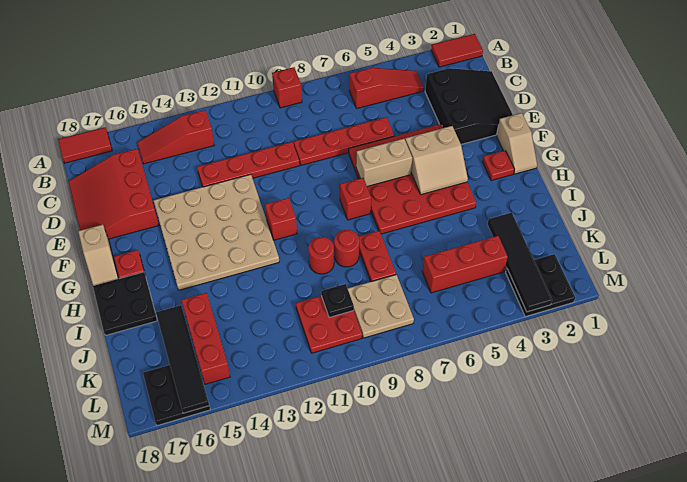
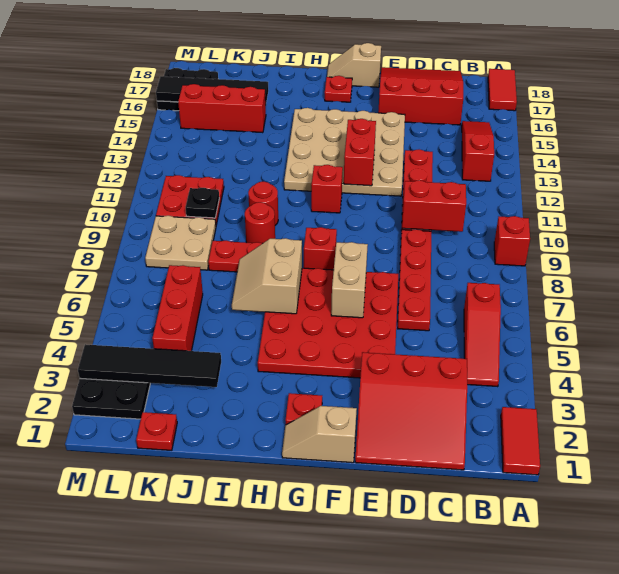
black 3x3 slope [425,68,513,144] -> red 3x3 slope [355,352,467,470]
none -> red 1x2 brick [402,180,466,232]
tan 2x2 slope [405,126,468,195] -> tan 2x2 slope moved to [232,238,302,314]
none -> red 1x2 brick [344,119,376,186]
black 2x2 plate [93,272,157,335] -> none
none -> red 1x1 plate [136,412,177,450]

